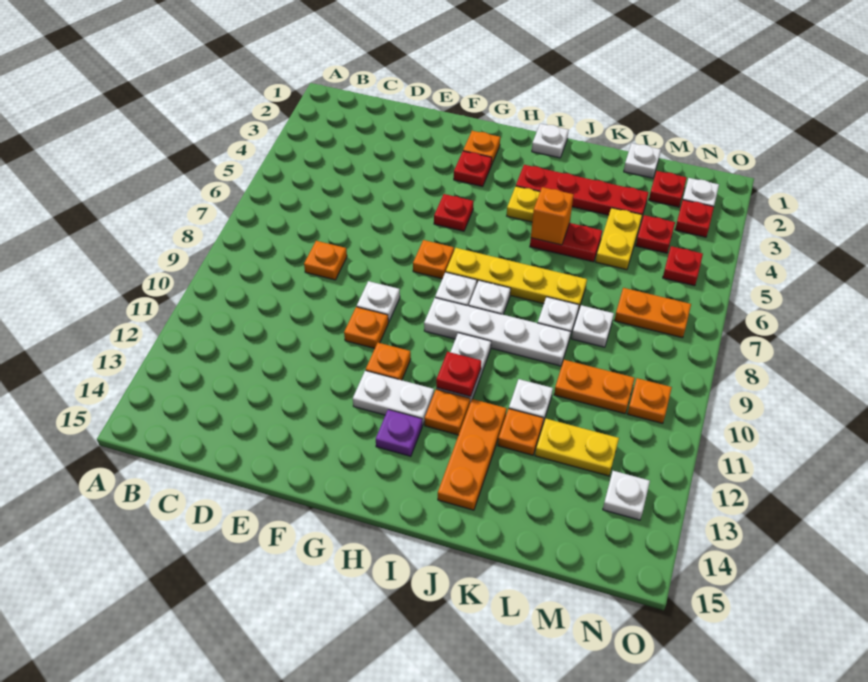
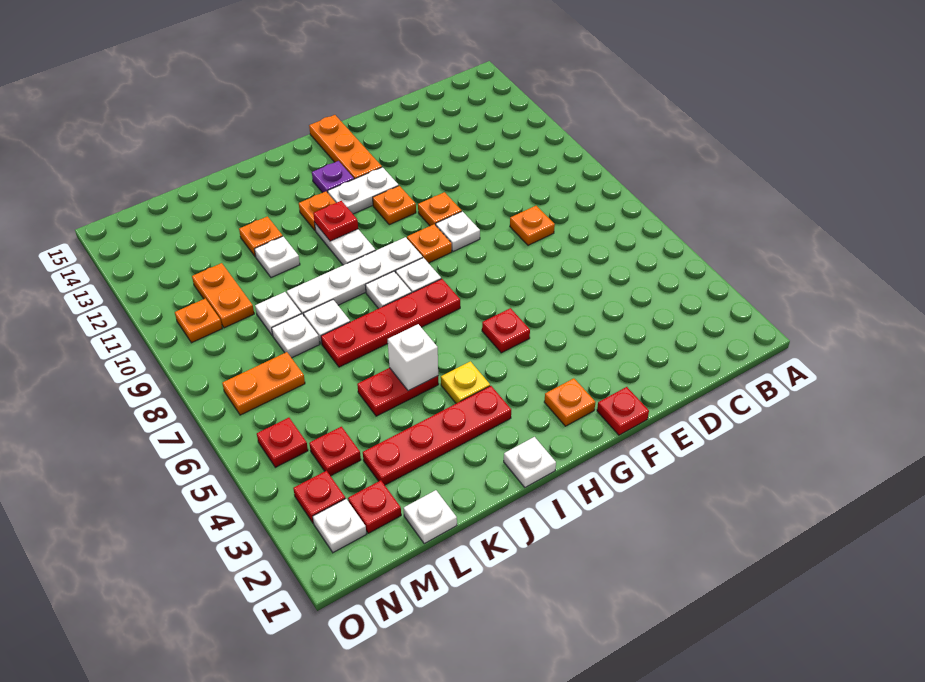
red 1x1 plate [454,151,492,187] -> red 1x1 plate moved to [597,387,649,435]
orange 1x1 plate [413,240,454,279] -> orange 1x1 plate moved to [407,224,452,263]
yellow 1x4 plate [446,248,587,310] -> red 1x4 plate [321,279,460,367]
orange 1x1 brick [531,187,574,245] -> white 1x1 brick [388,324,438,391]
orange 1x3 plate [438,399,507,510] -> orange 1x3 plate moved to [309,115,382,179]
yellow 1x2 plate [596,208,642,270] -> none
orange 1x2 plate [554,360,635,414] -> orange 1x2 plate turned to [192,263,254,328]
yellow 1x2 plate [535,419,619,476] -> none
white 1x1 plate [603,471,650,520] -> white 1x1 plate moved to [255,292,301,336]

